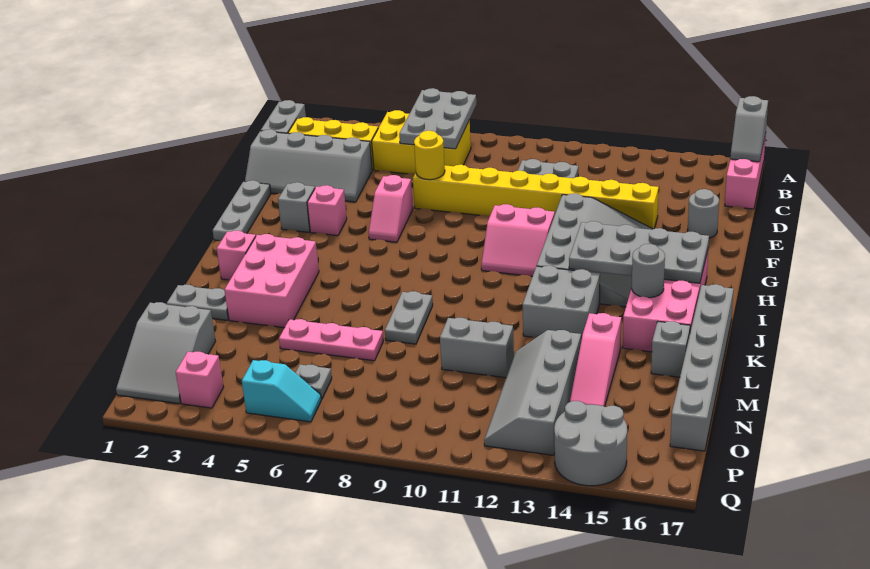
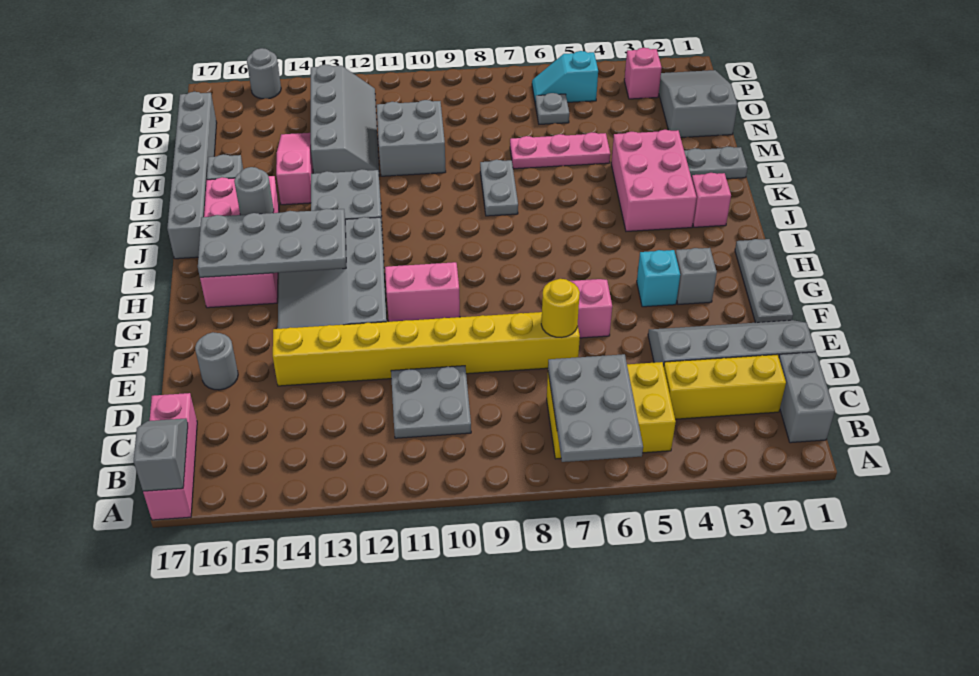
pink 1x1 brick [307,185,347,236] -> cyan 1x1 brick [637,250,680,307]
grey 1x2 brick [440,318,514,378] -> grey 2x2 brick [377,100,446,176]
grey 2x2 round brick [554,401,627,486] -> grey 1x1 round brick [247,48,281,99]

